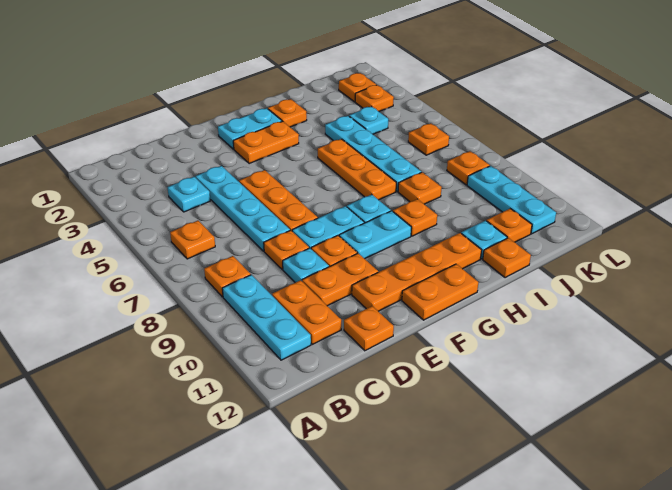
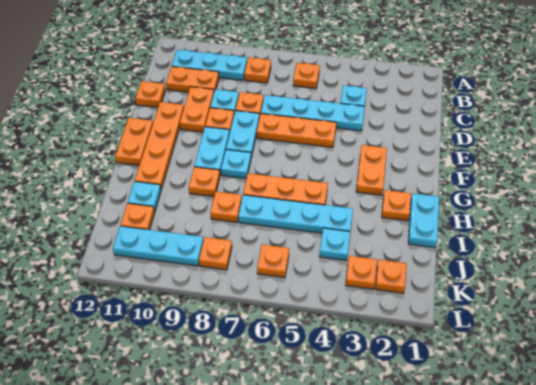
cyan 1x2 plate [218,108,282,149] -> cyan 1x2 plate moved to [408,193,439,248]
orange 1x1 plate [483,238,531,278] -> none

